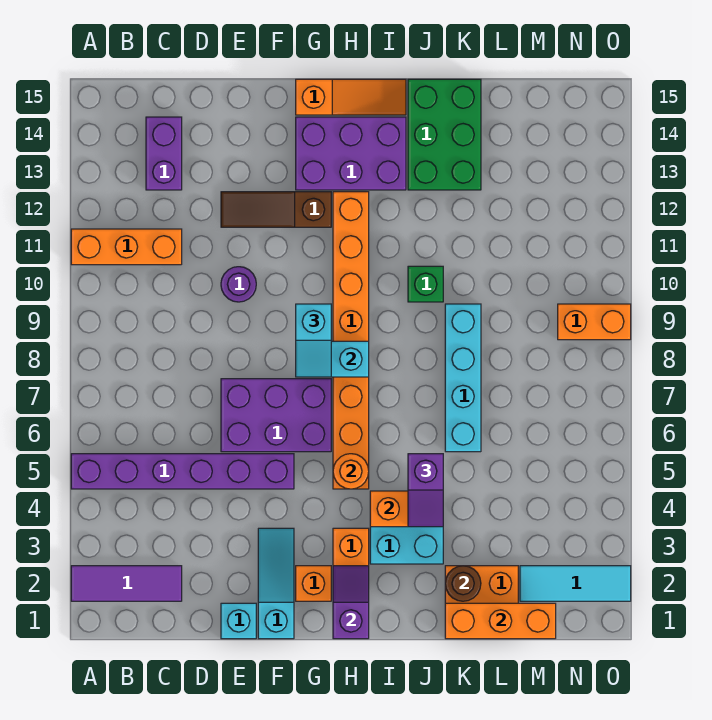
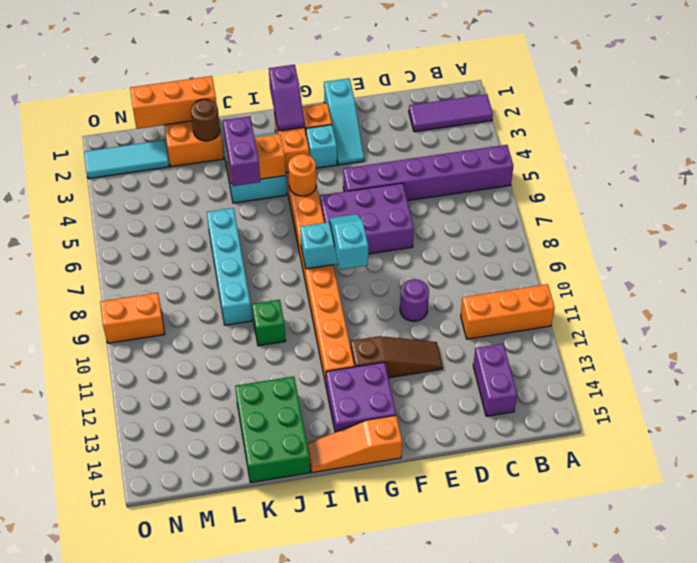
cyan 1x1 brick [221,603,256,639] -> cyan 1x1 brick moved to [306,125,337,168]
purple 2x3 brick [296,117,406,190] -> purple 2x2 brick [326,362,396,432]
purple 1x2 slope [408,454,443,527] -> purple 1x2 brick [223,116,260,186]

